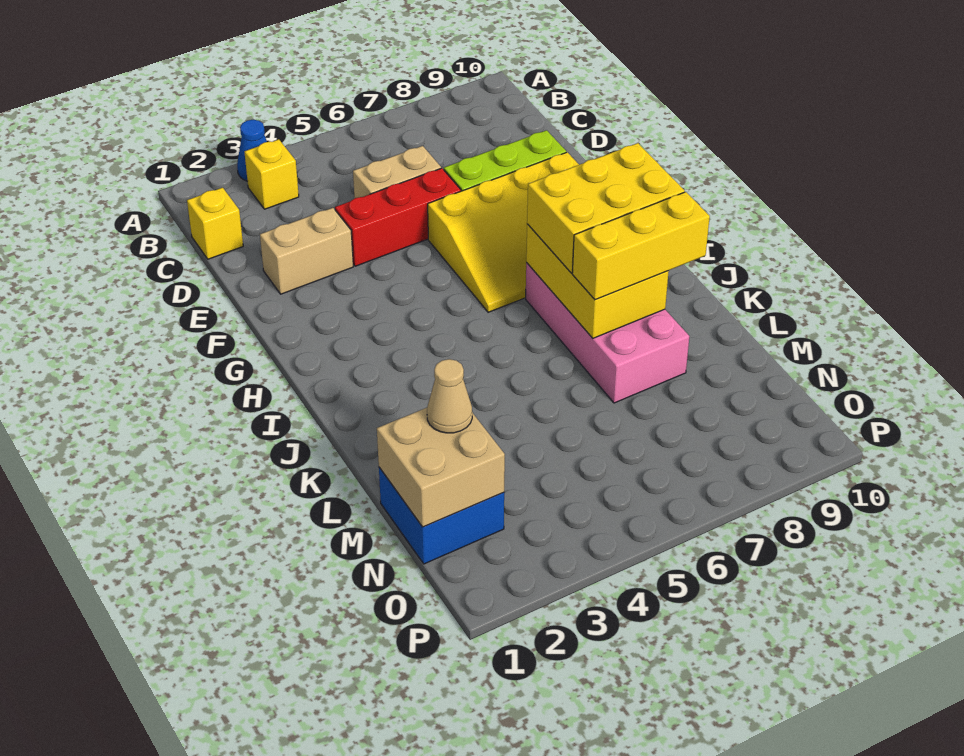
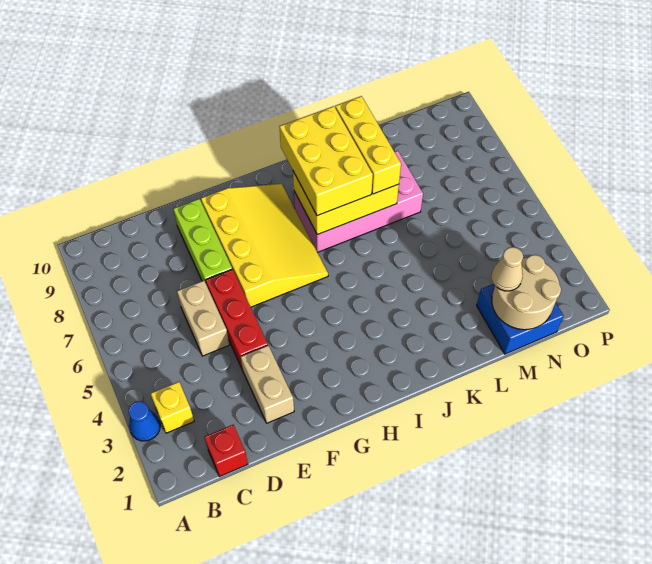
yellow 1x1 brick [187,188,243,259] -> red 1x1 brick [204,425,248,477]
tan 2x2 brick [377,408,505,527] -> tan 2x2 round brick [492,255,561,330]

